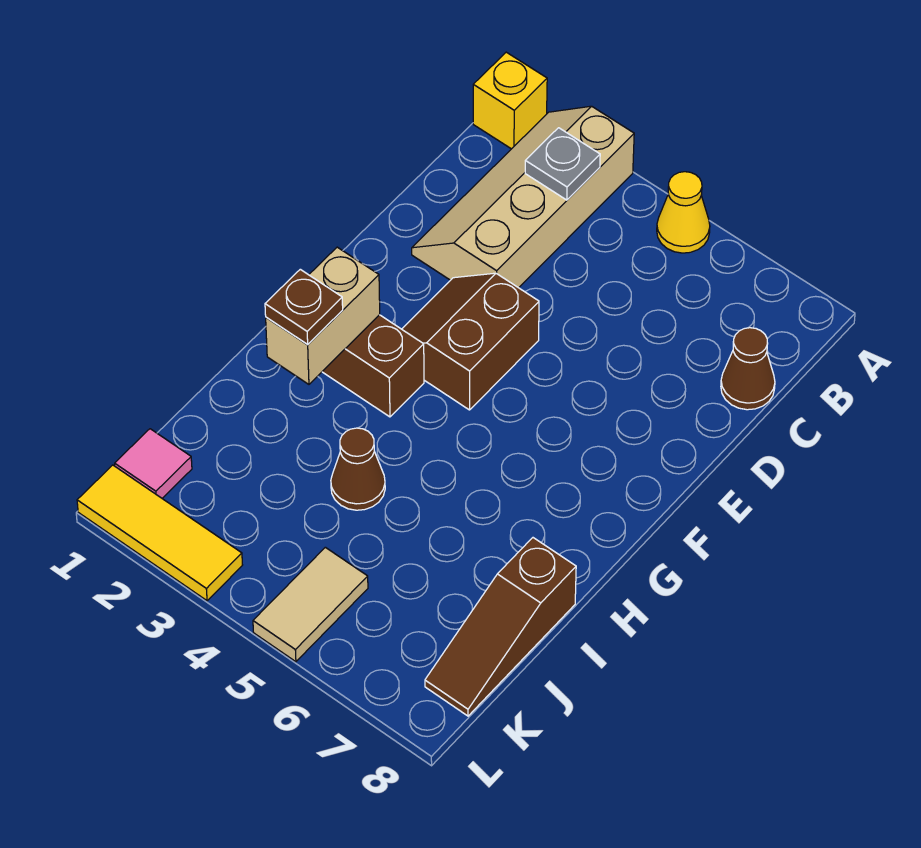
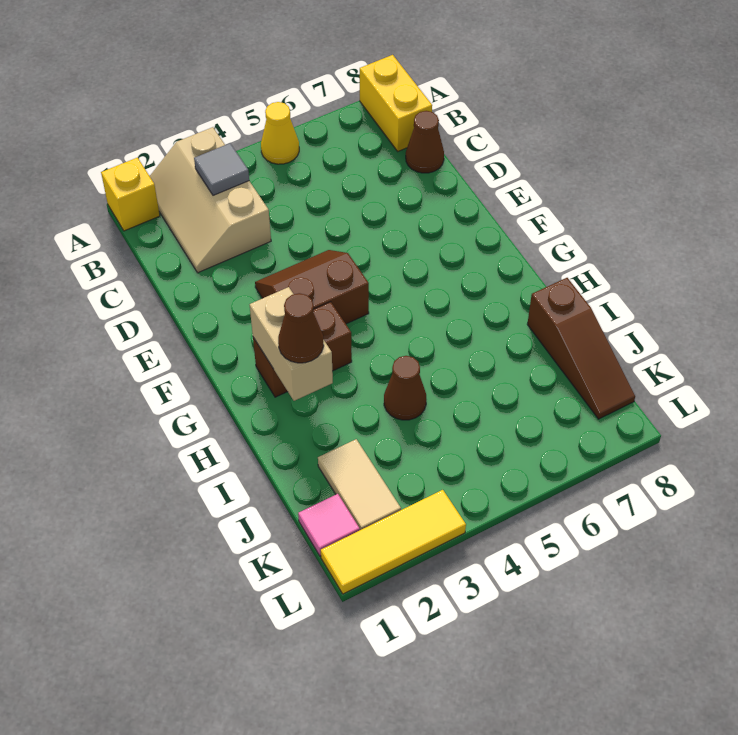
tan 2x4 slope [412,106,634,288] -> tan 2x3 slope [150,127,271,273]
none -> yellow 1x2 brick [360,55,432,151]
grey 1x1 plate [525,128,600,200] -> grey 1x1 tile [194,143,249,195]
brown 2x2 slope [402,273,539,410] -> brown 2x2 slope turned to [255,250,369,324]
brown 1x1 plate [265,269,343,345] -> brown 1x1 cone [278,293,324,363]
tan 1x2 tile [253,547,368,662] -> tan 1x2 tile moved to [318,439,401,530]

